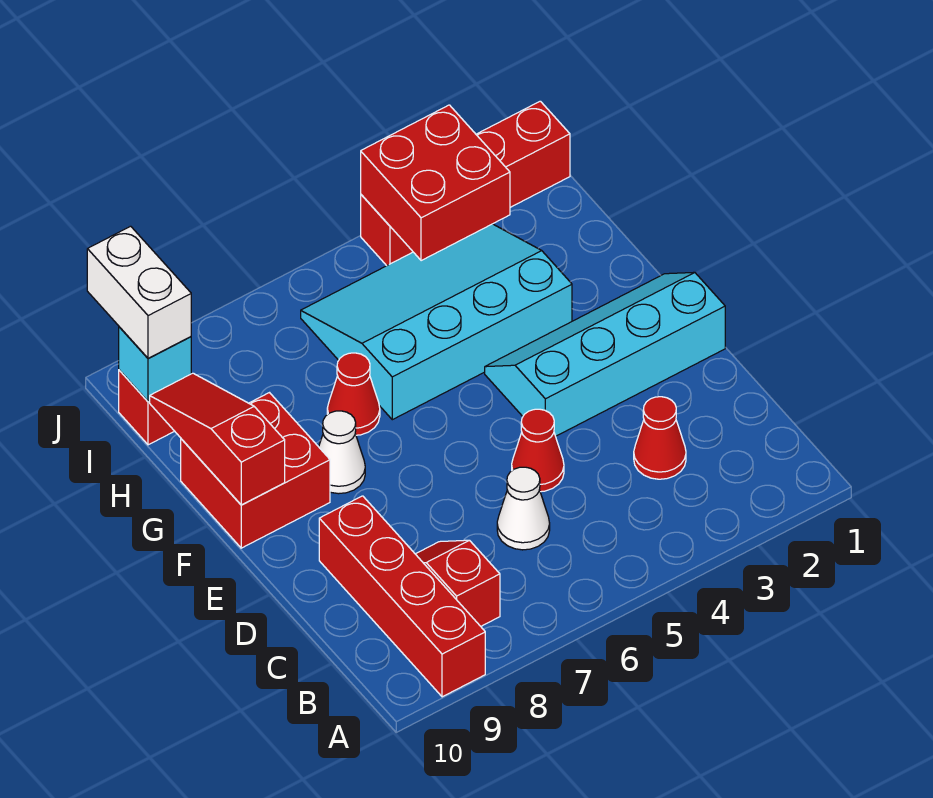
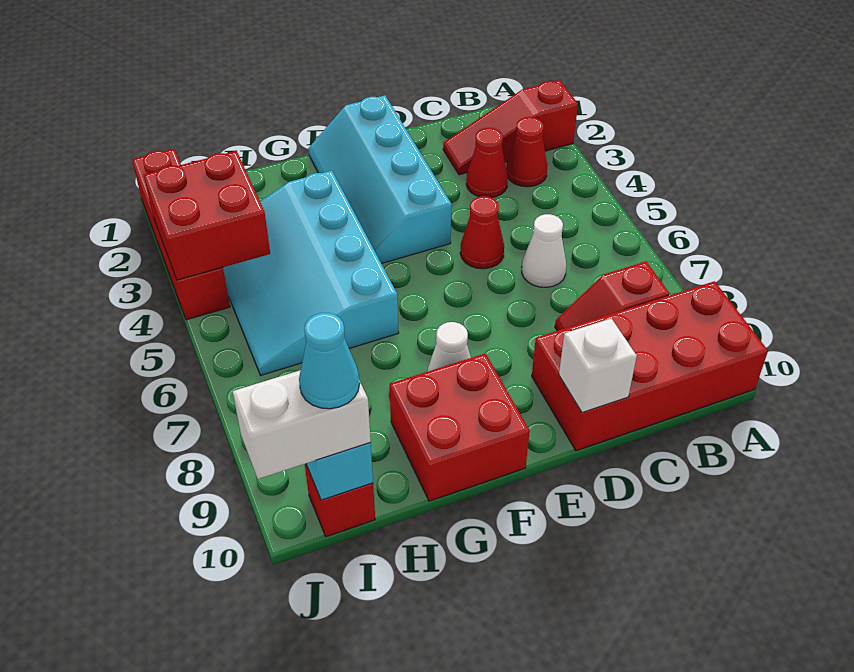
red 1x4 brick [319,496,485,697] -> red 2x4 brick [532,281,768,451]
none -> white 1x1 brick [559,318,637,413]
red 1x3 slope [150,373,285,505] -> red 1x3 slope moved to [443,80,578,175]
red 1x1 cone [327,353,380,435] -> red 1x1 cone moved to [506,117,547,187]
none -> cyan 1x1 cone [299,313,360,409]

